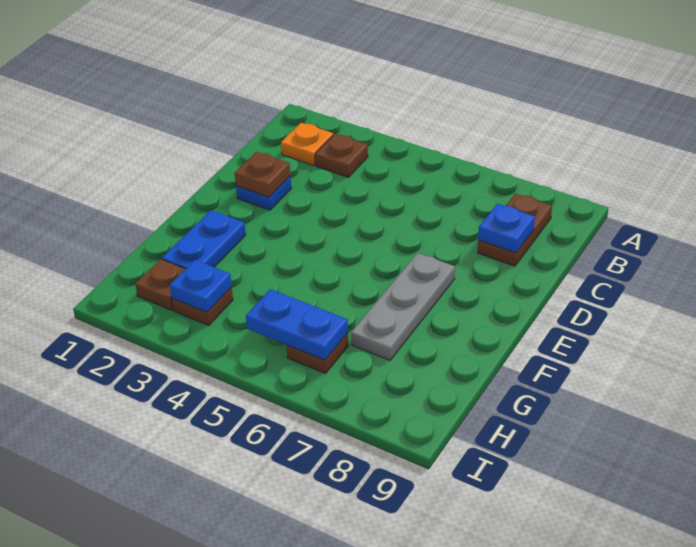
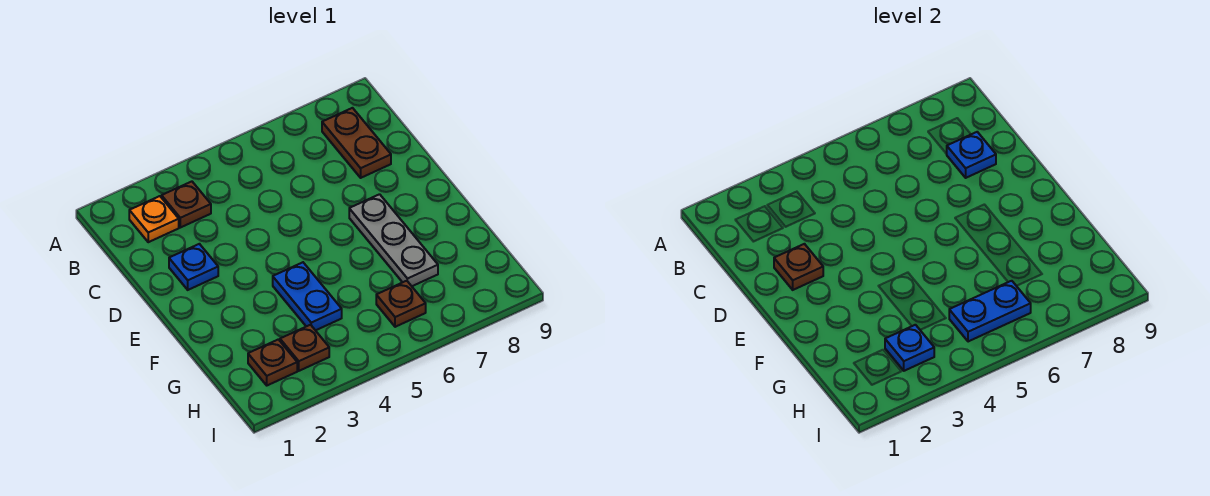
blue 1x2 plate [162,210,246,269] -> blue 1x2 plate moved to [273,262,342,330]

